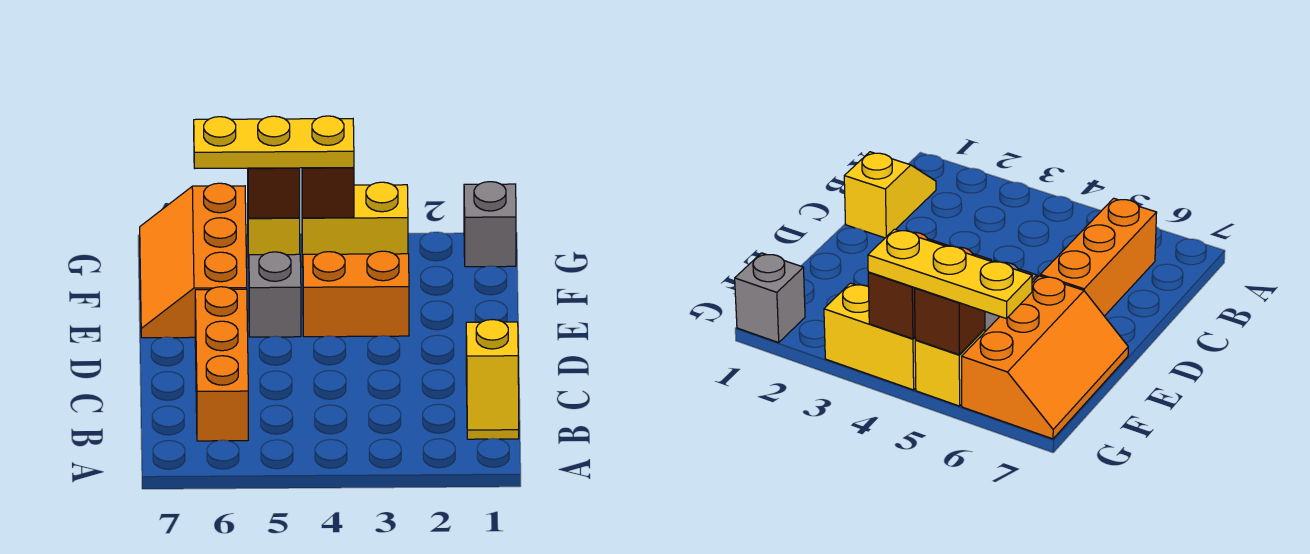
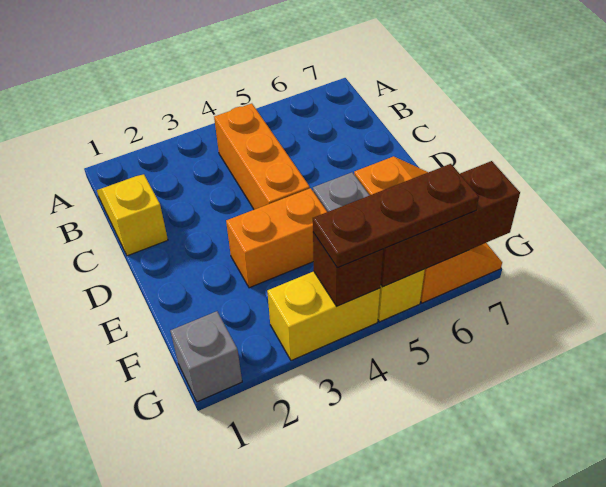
orange 1x3 brick [195,287,248,441] -> orange 1x3 brick moved to [214,104,310,210]
yellow 1x3 plate [194,116,354,168] -> brown 1x3 plate [313,164,479,268]
brown 1x1 brick [248,168,300,218] -> brown 1x3 brick [381,161,520,287]

